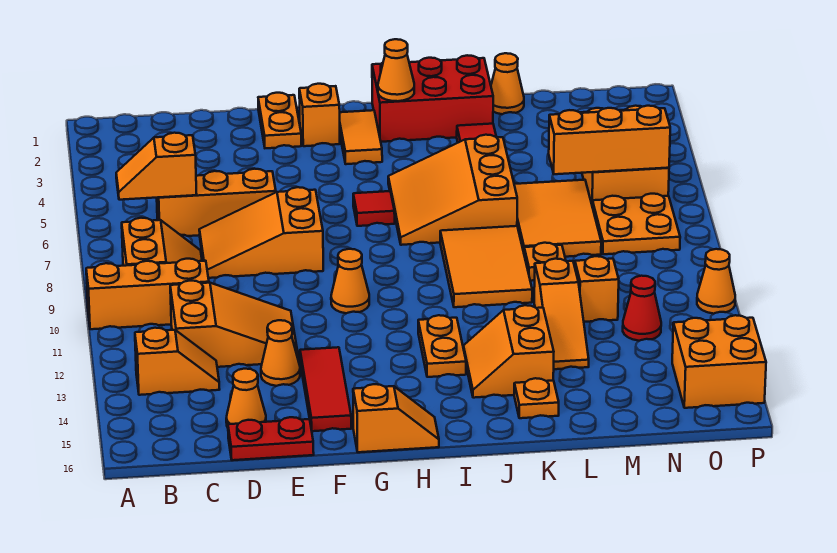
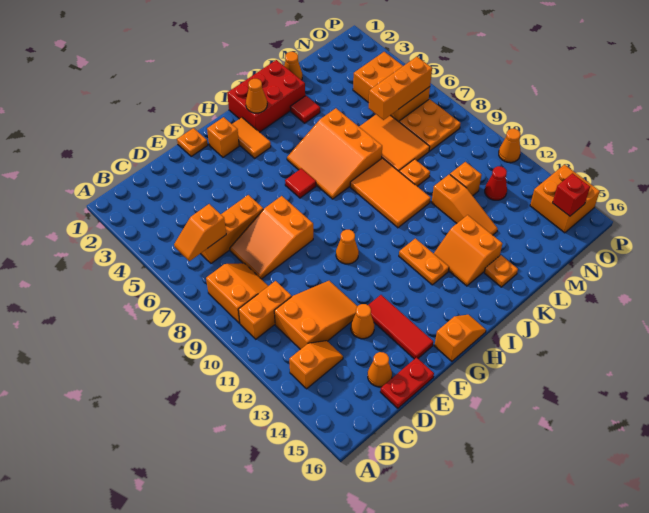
orange 1x3 brick [86,259,209,329] -> orange 1x2 brick [238,281,292,339]
orange 1x2 plate [258,93,301,148] -> orange 1x1 plate [177,128,208,157]
none -> red 1x1 brick [553,173,590,216]

